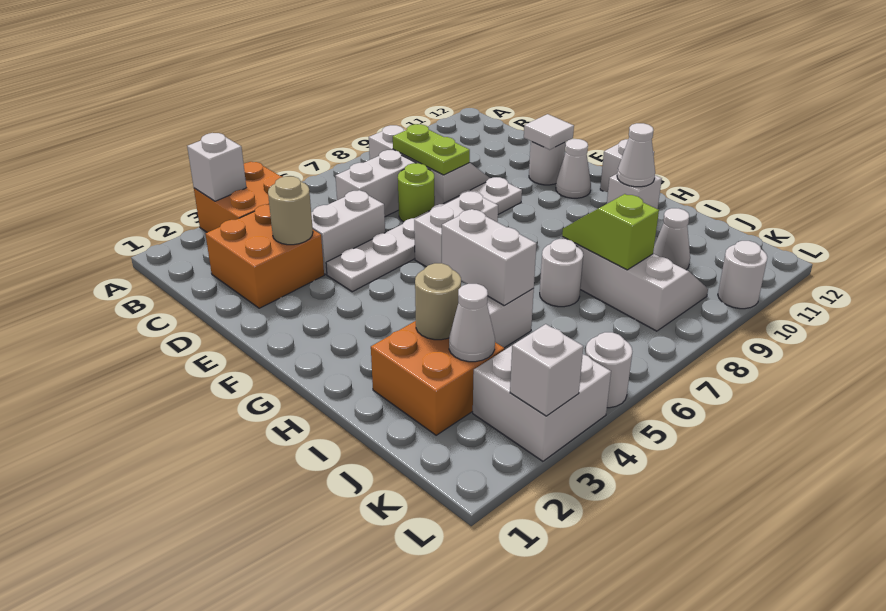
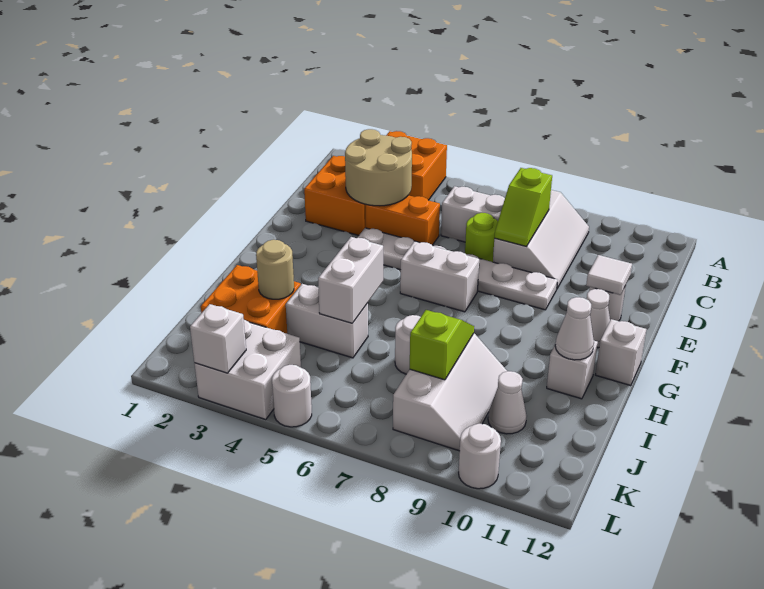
white 1x1 brick [187,133,246,201] -> none
lime 1x2 plate [393,124,470,175] -> lime 1x2 slope [494,168,552,246]
tan 1x1 round brick [268,176,313,245] -> tan 2x2 round brick [345,129,412,206]
white 1x2 brick [311,190,385,274] -> orange 1x2 brick [366,195,440,245]
white 1x1 cone [449,284,495,362] -> none

